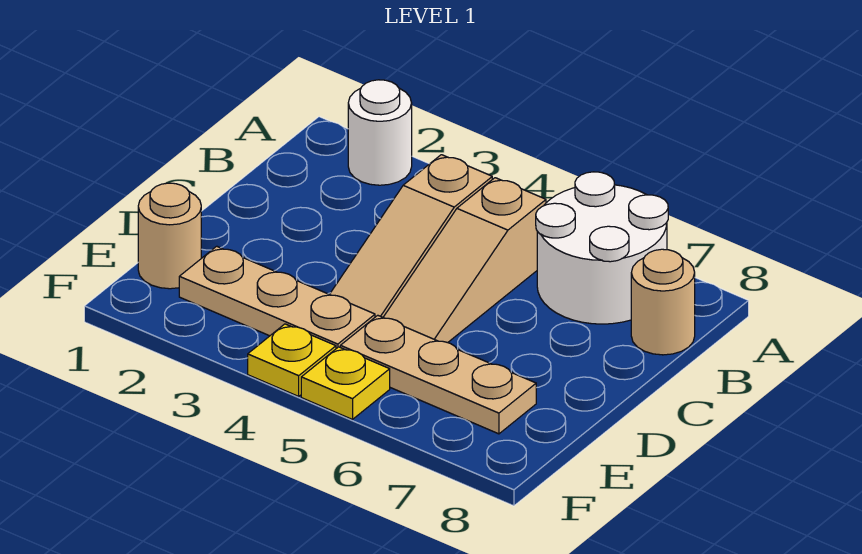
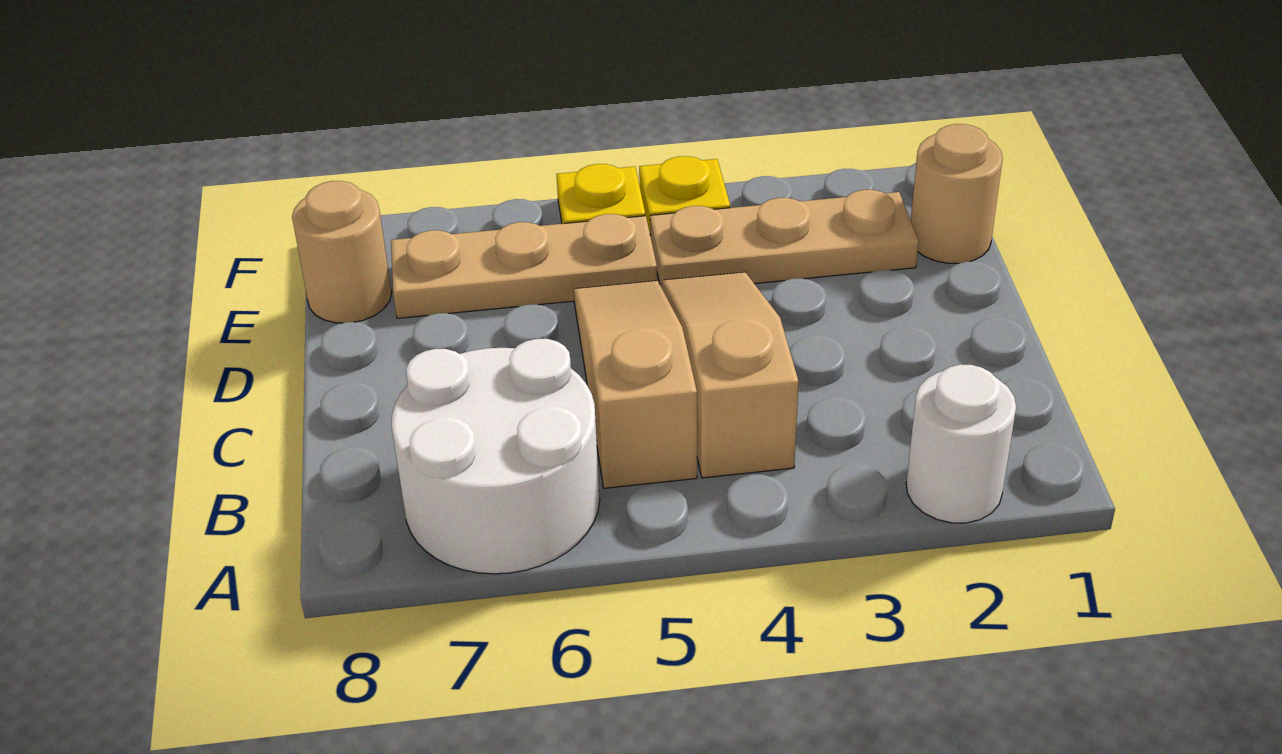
tan 1x1 round brick [631,249,695,355] -> tan 1x1 round brick moved to [292,181,392,323]

